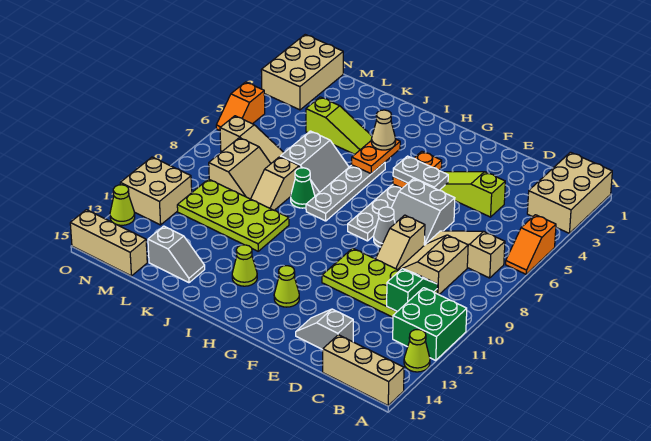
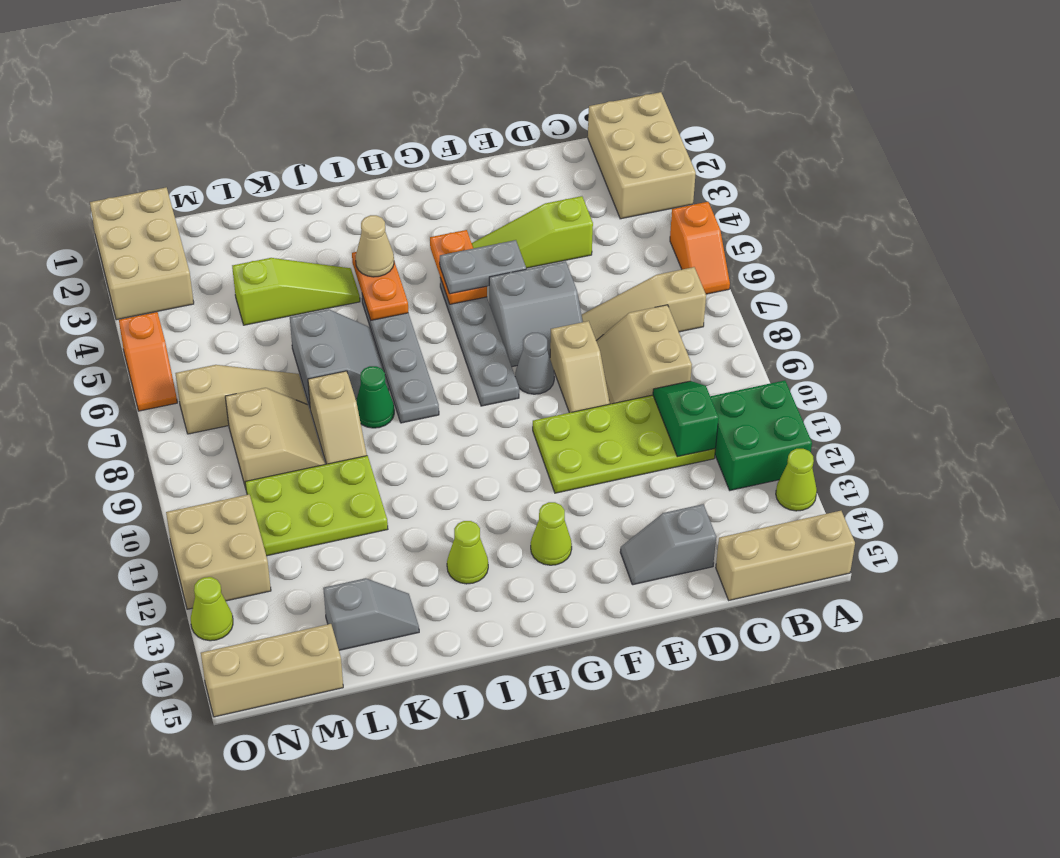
lime 2x4 plate [177,179,289,251] -> lime 2x3 plate [245,456,388,556]

